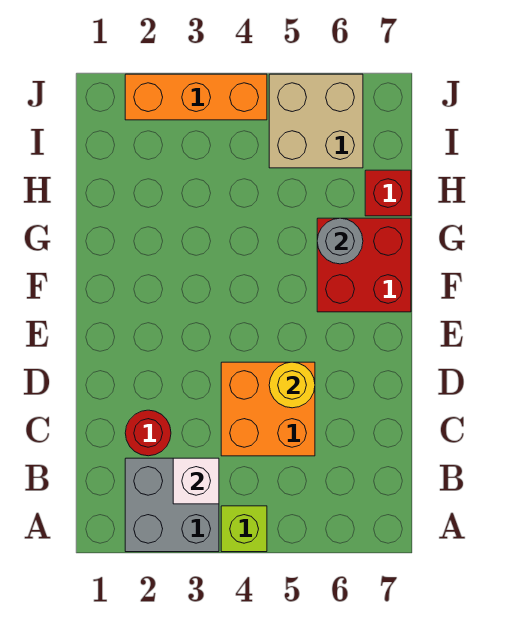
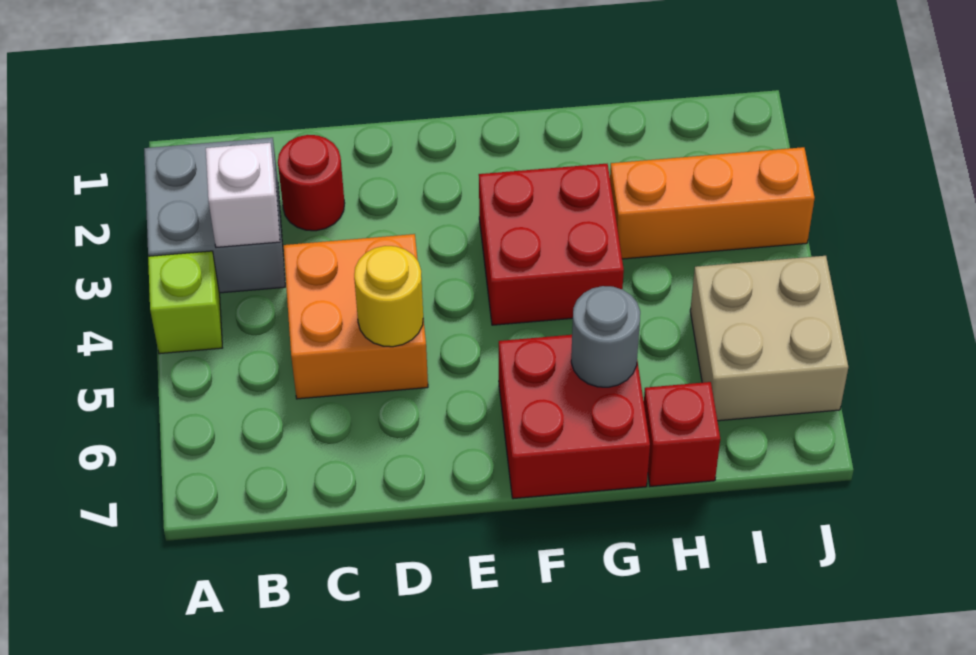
none -> red 2x2 brick [479,164,624,325]
orange 1x3 brick [125,74,267,120] -> orange 1x3 brick turned to [610,147,815,259]

